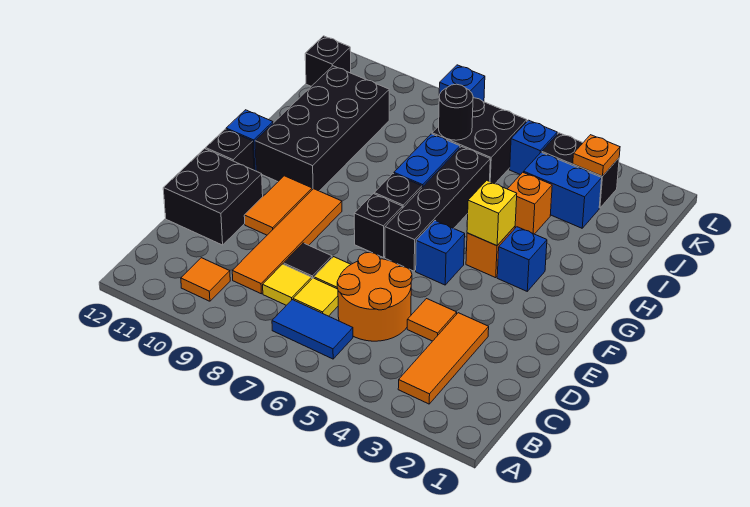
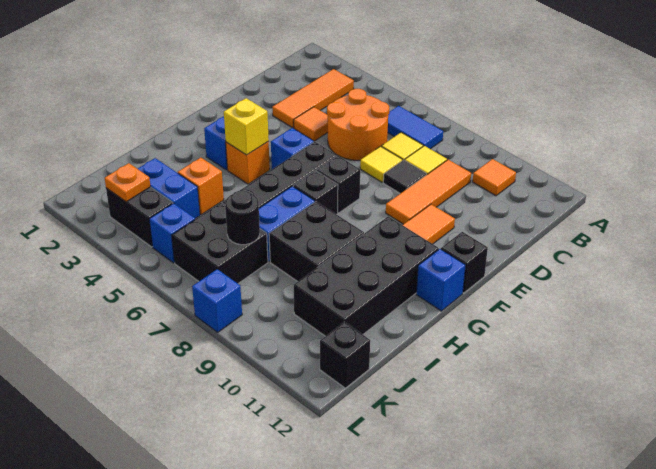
orange 1x4 tile [232,189,342,294] -> orange 1x3 tile [386,160,471,224]
black 2x2 brick [163,149,263,245] -> black 2x2 brick moved to [269,202,364,282]

